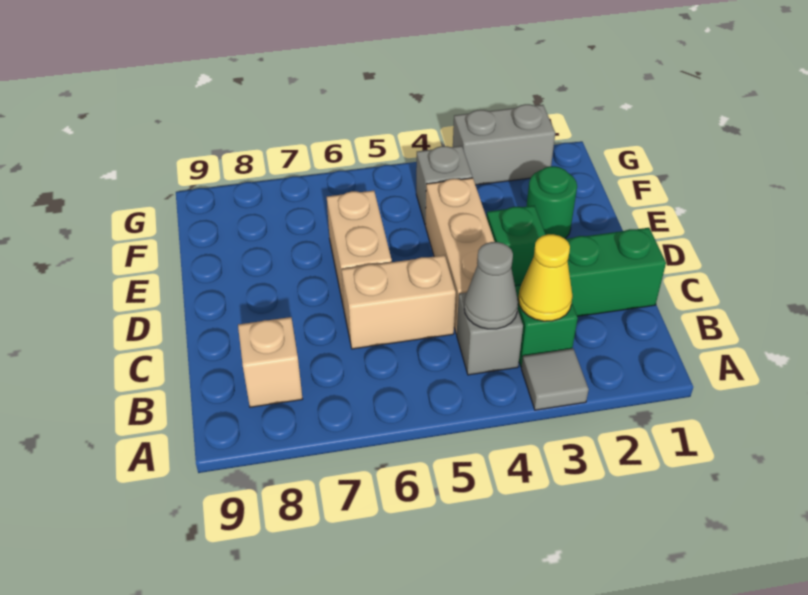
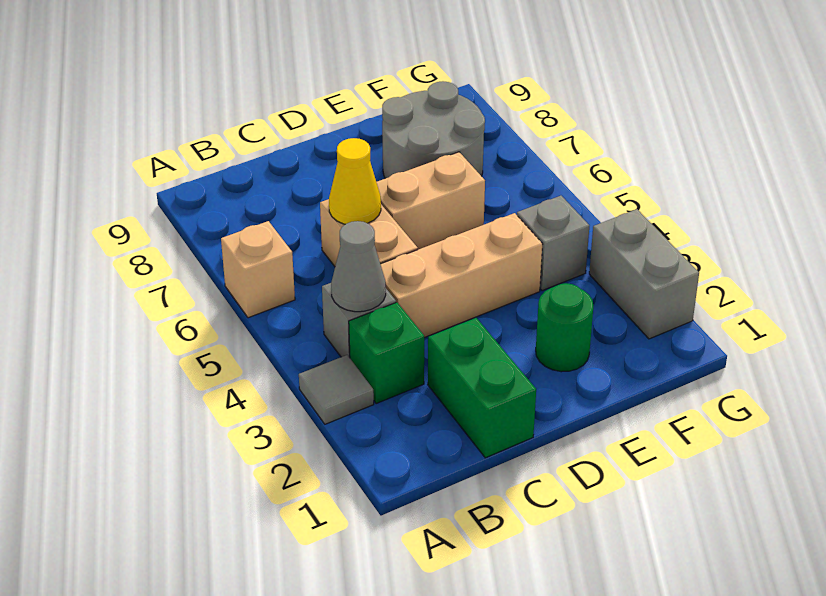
yellow 1x1 cone [518,234,573,321] -> yellow 1x1 cone moved to [329,138,381,224]
tan 1x1 brick [238,317,302,407] -> tan 1x1 brick moved to [221,221,295,318]
green 1x1 brick [487,206,546,286] -> none
none -> grey 2x2 round brick [382,81,485,179]

